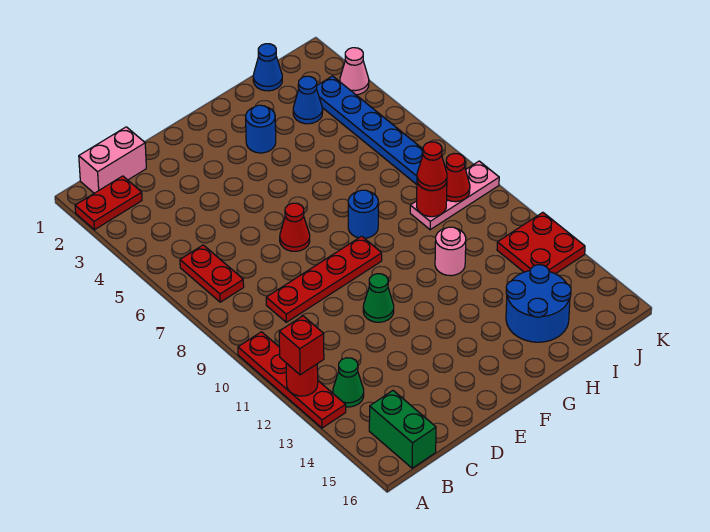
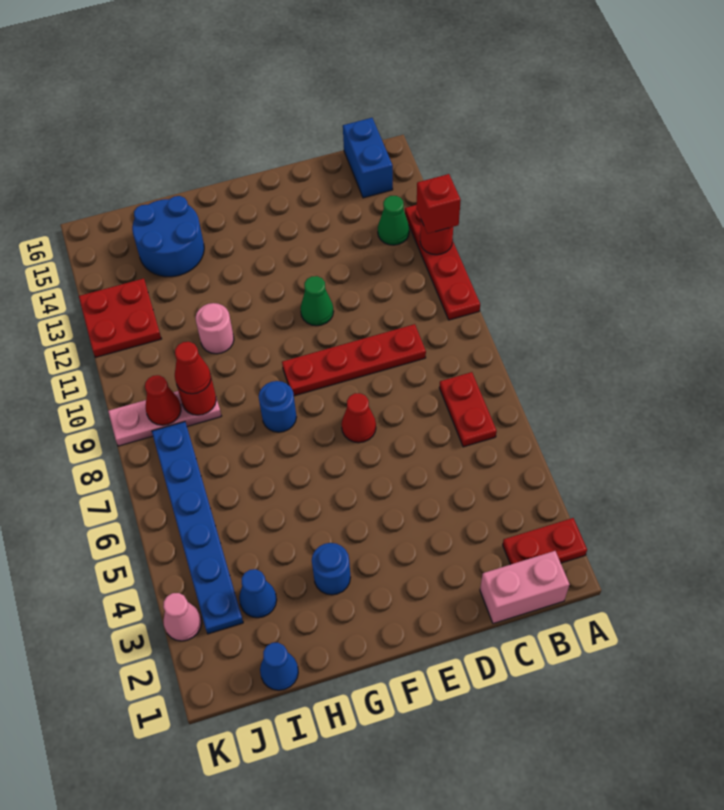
green 1x2 brick [369,391,436,468] -> blue 1x2 brick [343,118,393,198]

